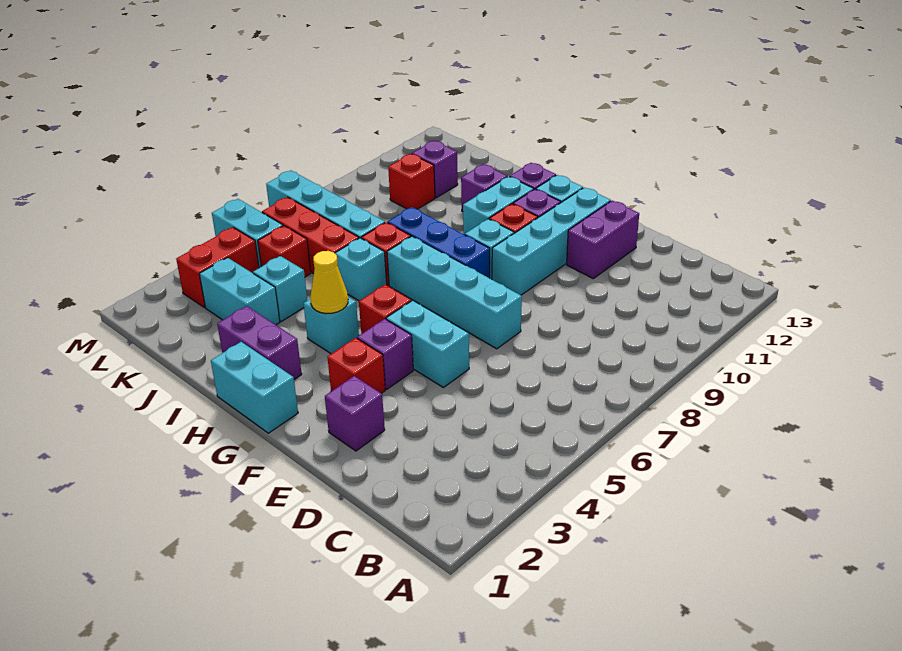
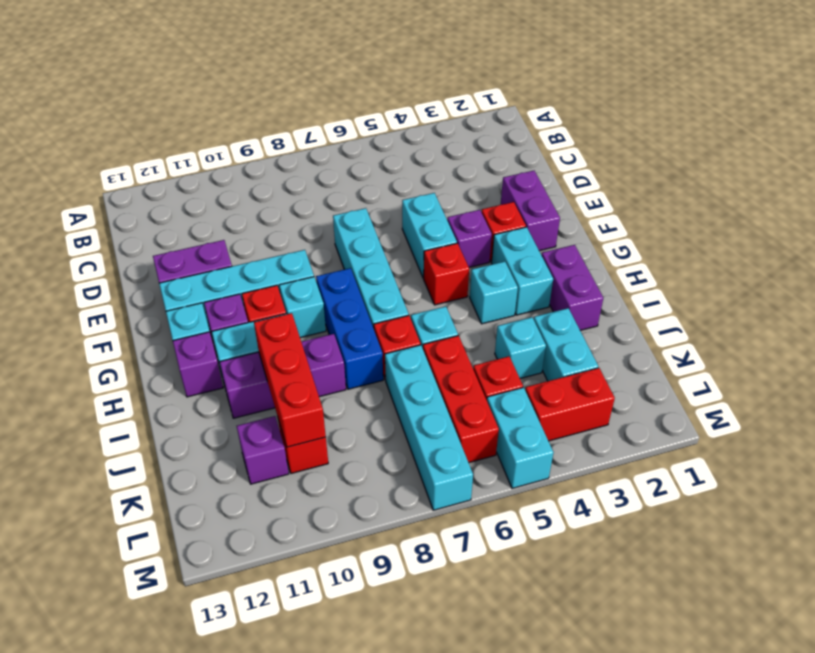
purple 1x1 brick [325,376,385,451] -> purple 1x2 brick [501,171,560,251]
cyan 1x2 brick [211,342,298,433] -> cyan 1x2 brick moved to [492,227,553,315]
yellow 1x1 cone [310,251,348,314] -> none
none -> red 1x3 brick [254,313,326,447]
purple 1x1 brick [461,164,507,212] -> purple 1x3 brick [220,334,346,418]

